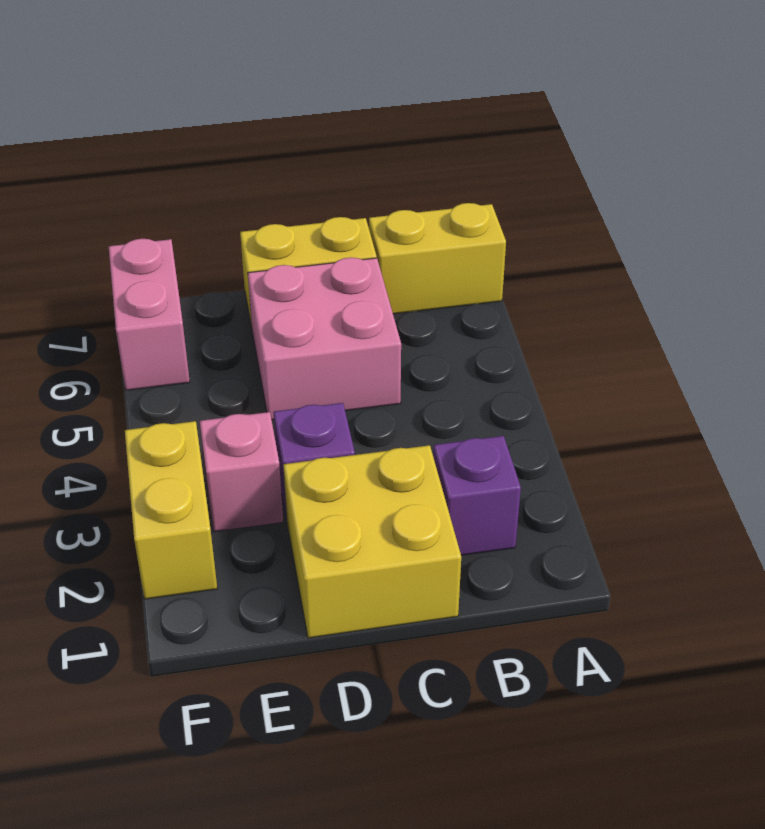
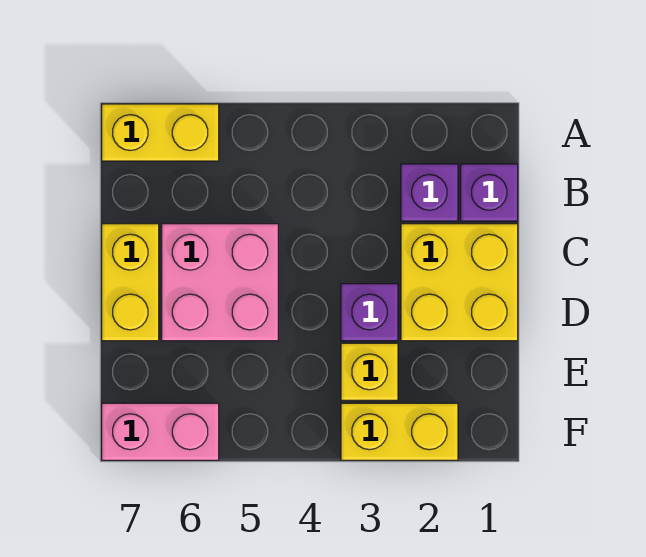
yellow 1x2 brick [369,203,506,314] -> yellow 1x2 brick turned to [102,104,219,161]
none -> purple 1x1 brick [461,164,518,221]
pink 1x1 brick [200,412,283,532] -> yellow 1x1 brick [341,343,398,400]

